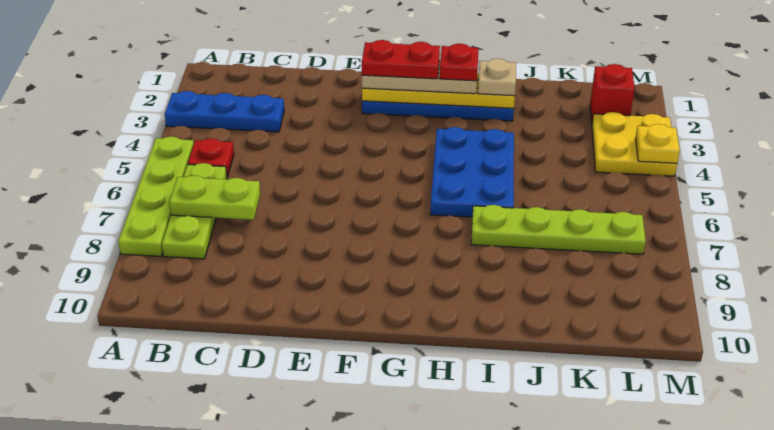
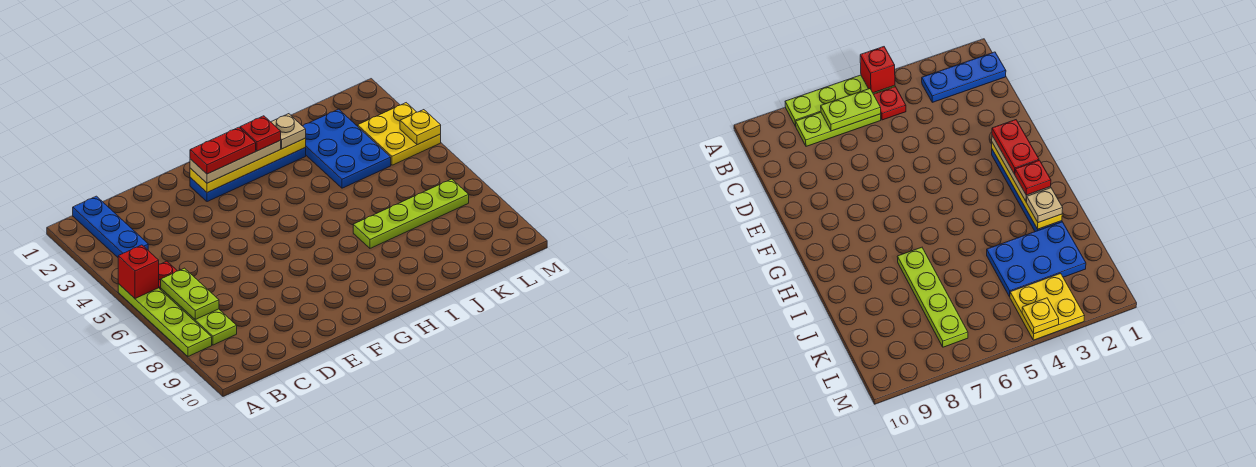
blue 1x3 plate [165,91,284,132] -> blue 1x3 plate turned to [73,196,148,257]
lime 1x2 plate [169,176,260,220] -> lime 1x2 plate turned to [161,268,219,319]
blue 2x3 plate [430,127,514,217] -> blue 2x3 plate moved to [303,109,391,188]
red 1x1 brick [590,64,635,121] -> red 1x1 brick moved to [118,245,159,299]

